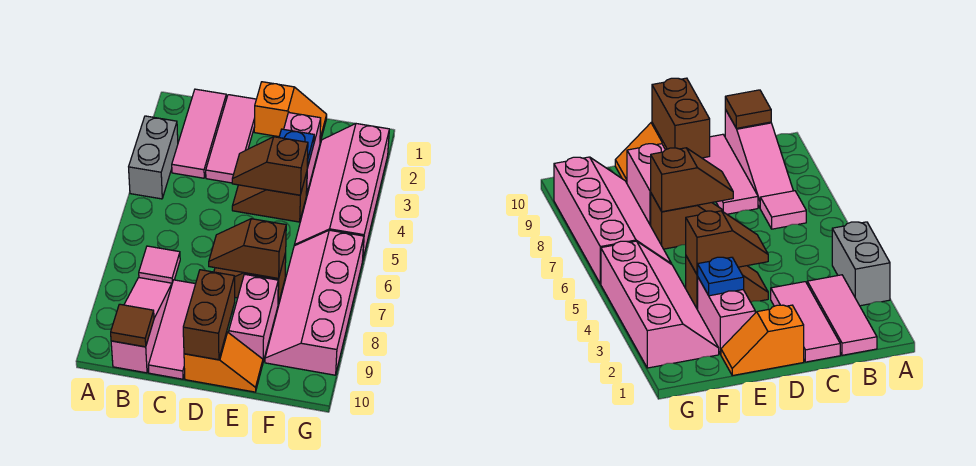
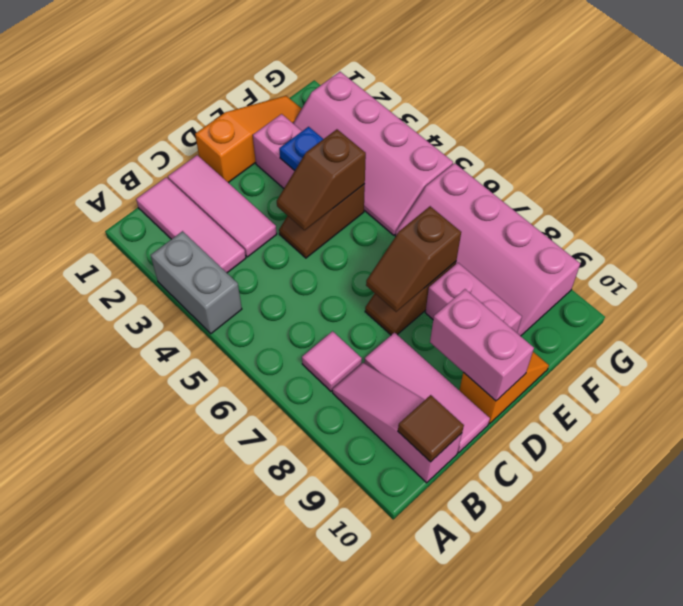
orange 1x2 slope [254,82,327,142] -> orange 1x3 slope [195,96,302,183]
brown 1x2 brick [183,270,235,360] -> pink 1x2 brick [430,289,534,401]

